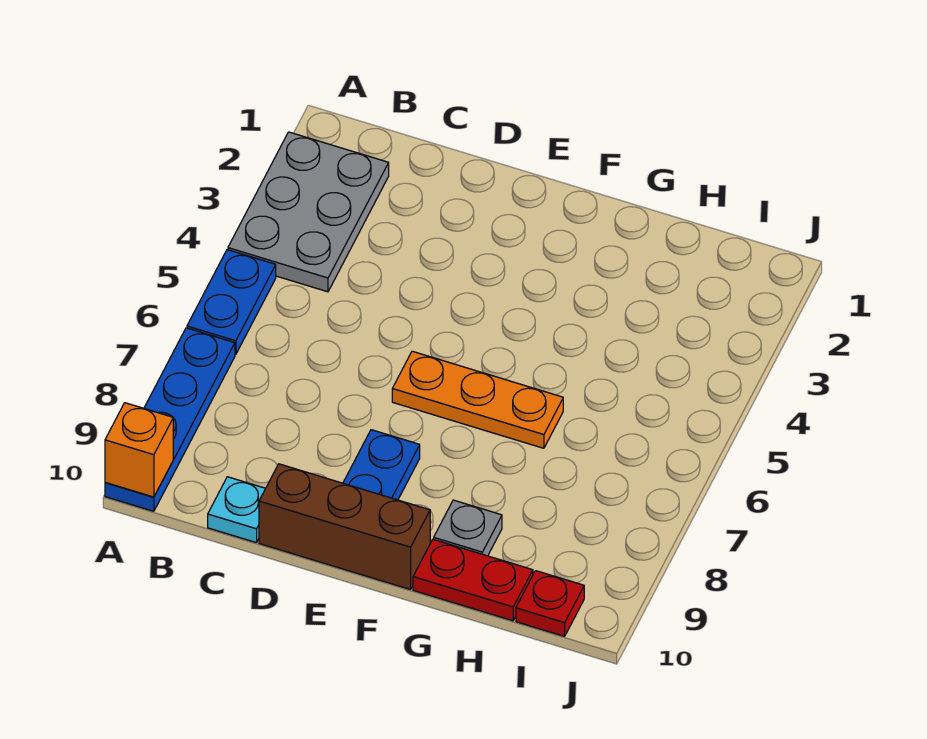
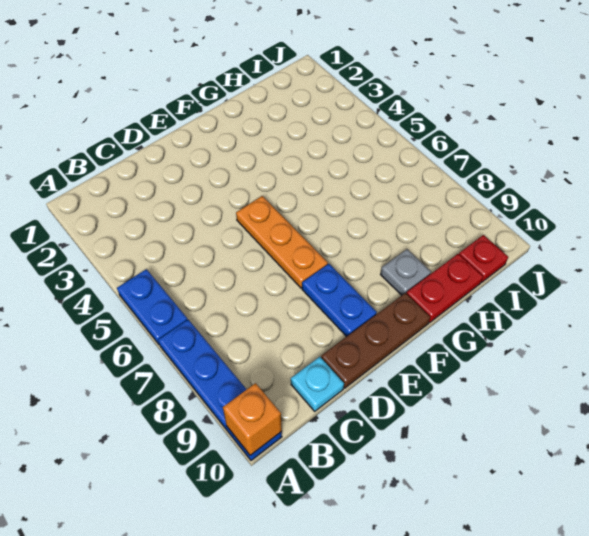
grey 2x3 plate [228,132,389,292] -> none
brown 1x3 brick [259,464,430,589] -> brown 1x3 plate [321,293,430,388]
orange 1x3 plate [392,351,563,448] -> orange 1x3 plate turned to [236,196,328,288]

